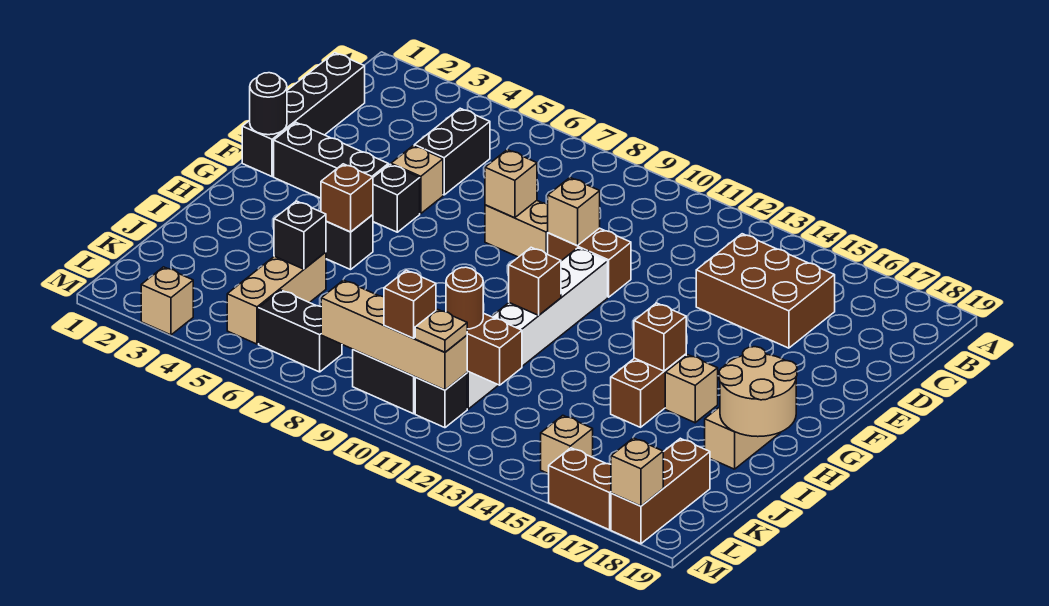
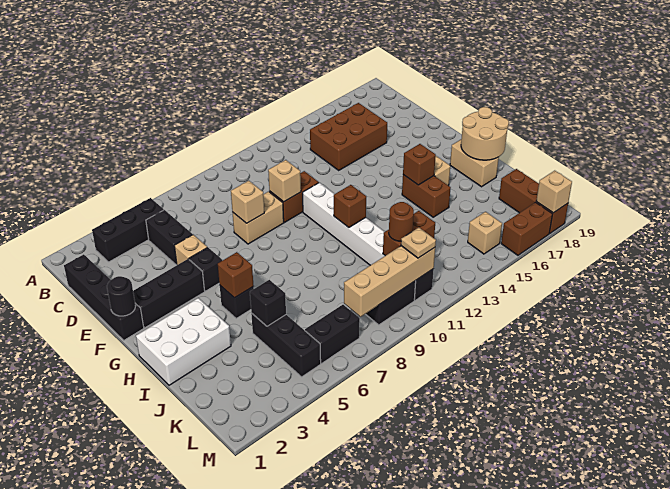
none -> black 1x3 brick [92,198,164,262]
none -> white 2x3 brick [136,298,231,385]
tan 1x3 brick [227,252,326,344] -> black 1x3 brick [251,313,321,377]
brown 1x1 brick [384,270,436,338] -> none
tan 1x1 brick [141,267,193,335] -> none

